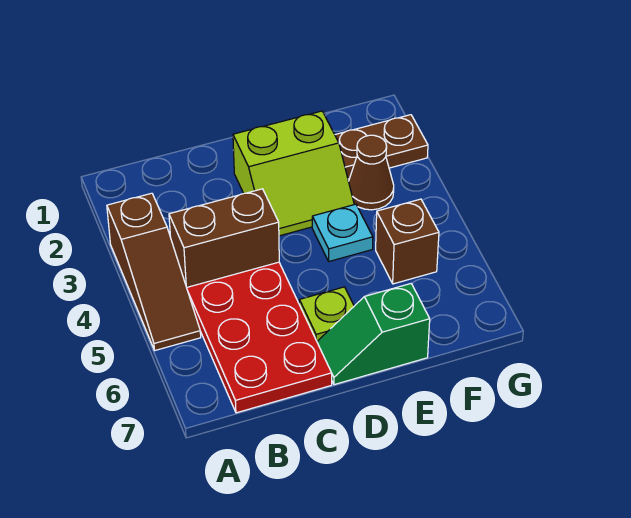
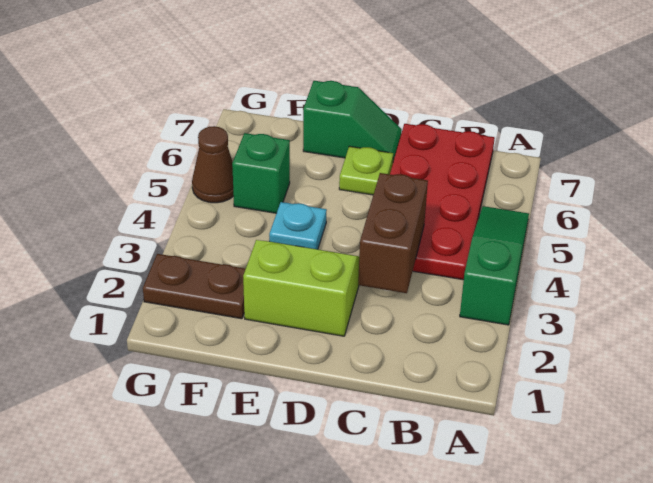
brown 1x3 slope [107,193,201,350] -> green 1x3 slope [460,206,529,325]
brown 1x2 brick [169,189,279,287] -> brown 1x2 brick turned to [358,173,428,293]
brown 1x1 cone [349,135,394,210] -> brown 1x1 cone moved to [192,126,234,203]
brown 1x1 brick [376,199,439,284] -> green 1x1 brick [232,133,290,213]

